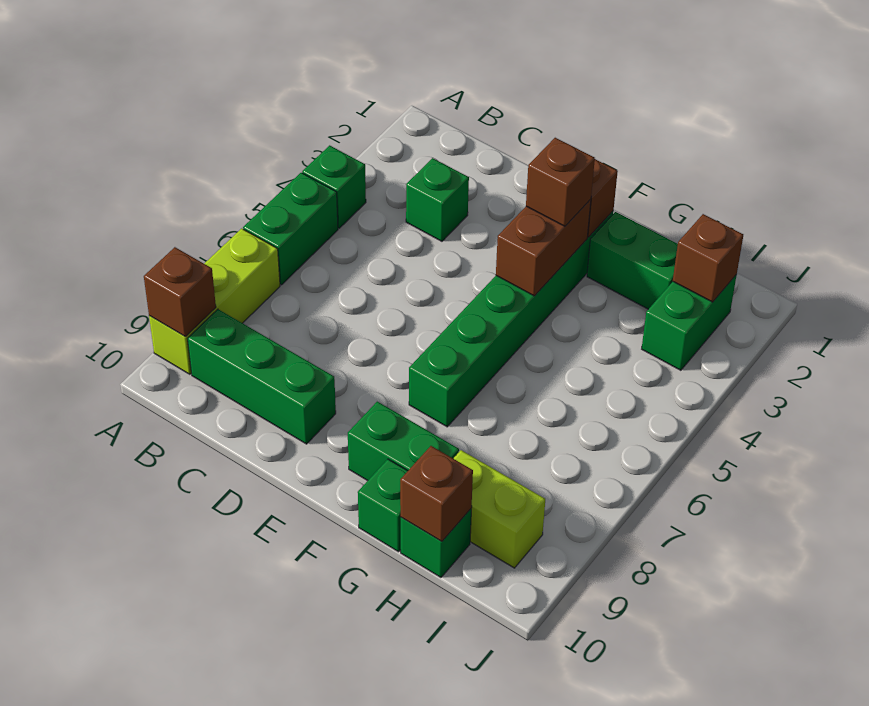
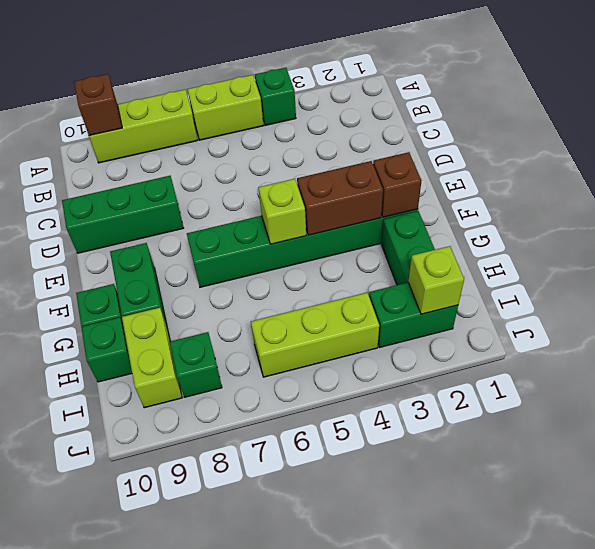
green 1x2 brick [243,173,338,285] -> lime 1x2 brick [187,75,264,140]
green 1x3 brick [188,309,336,444] -> green 1x3 brick turned to [62,176,183,253]
green 1x1 brick [406,158,469,241] -> green 1x1 brick moved to [170,332,222,397]
brown 1x1 brick [526,138,595,226] -> none
none -> lime 1x1 brick [258,179,306,244]
brown 1x1 brick [400,446,473,542] -> none
brown 1x1 brick [673,214,743,302] -> lime 1x1 brick [408,246,464,314]
none -> lime 1x3 brick [251,293,379,377]

